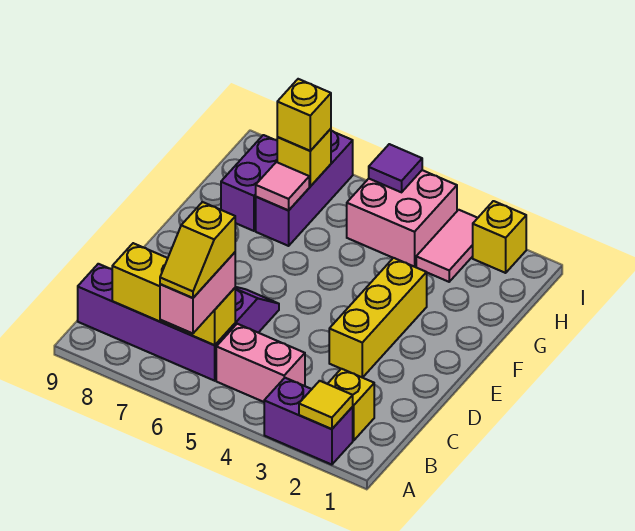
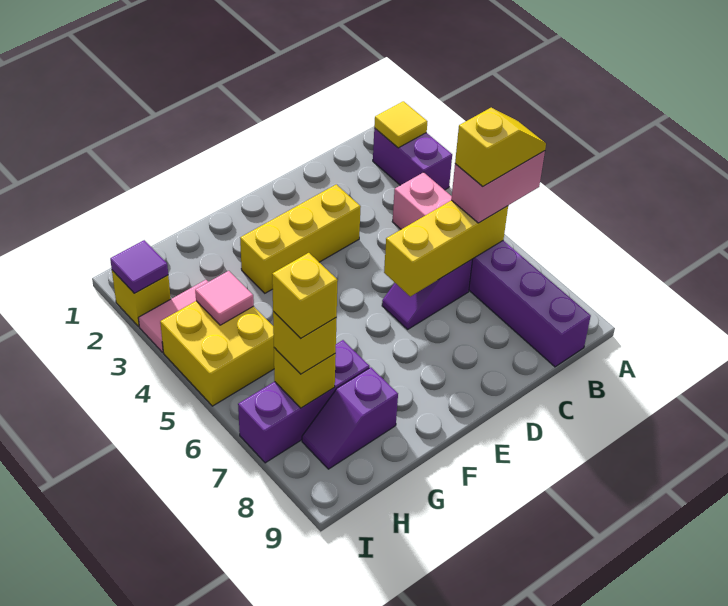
yellow 1x1 brick [328,369,374,441] -> yellow 1x1 brick moved to [272,253,338,338]
yellow 1x3 brick [112,243,235,345] -> yellow 1x3 brick turned to [384,200,508,296]
pink 1x1 tile [256,162,309,210] -> pink 1x1 tile moved to [195,271,254,325]
purple 1x2 brick [221,135,277,231] -> purple 1x2 slope [302,367,398,469]
pink 2x2 brick [347,170,457,267] -> yellow 2x2 brick [160,301,274,406]
purple 1x1 tile [369,144,422,192] -> purple 1x1 tile moved to [110,240,168,293]

